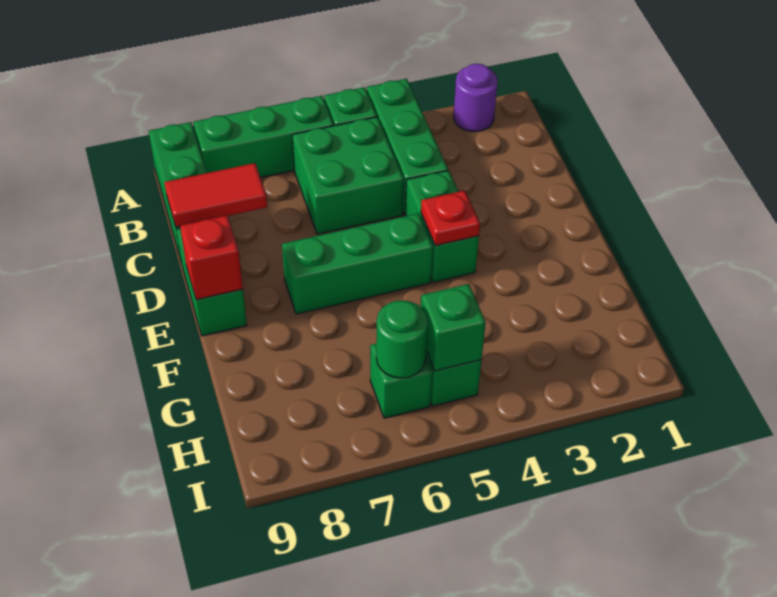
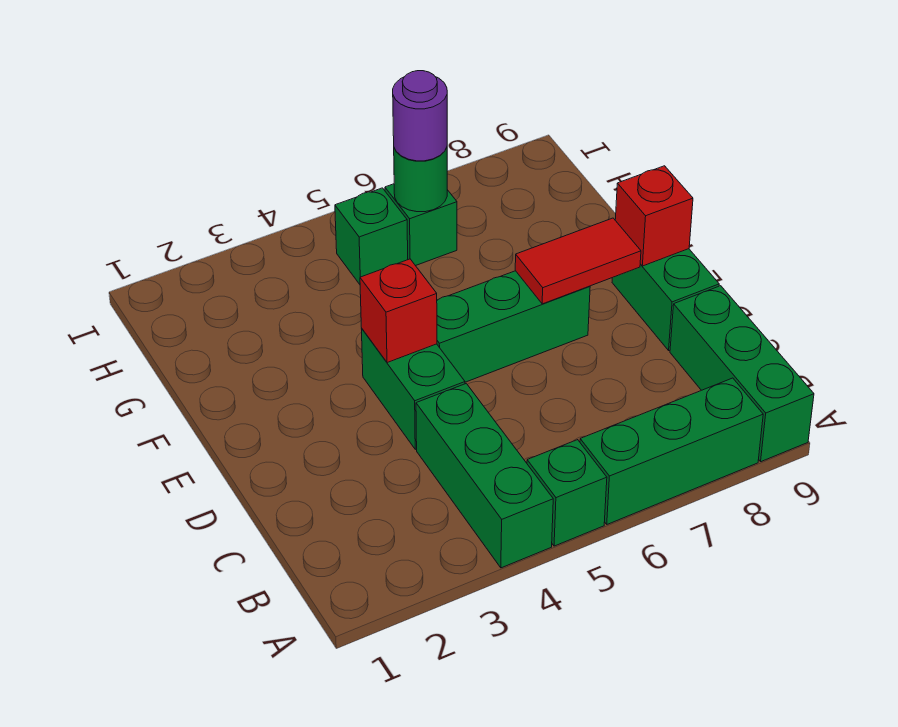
purple 1x1 round brick [453,64,498,132] -> purple 1x1 round brick moved to [393,71,447,161]
green 2x2 brick [292,117,404,234] -> none
red 1x2 tile [164,163,267,227] -> red 1x2 tile moved to [515,218,641,304]
red 1x1 plate [421,191,480,245] -> red 1x1 brick [360,259,437,363]
green 1x1 brick [421,284,486,371] -> none

